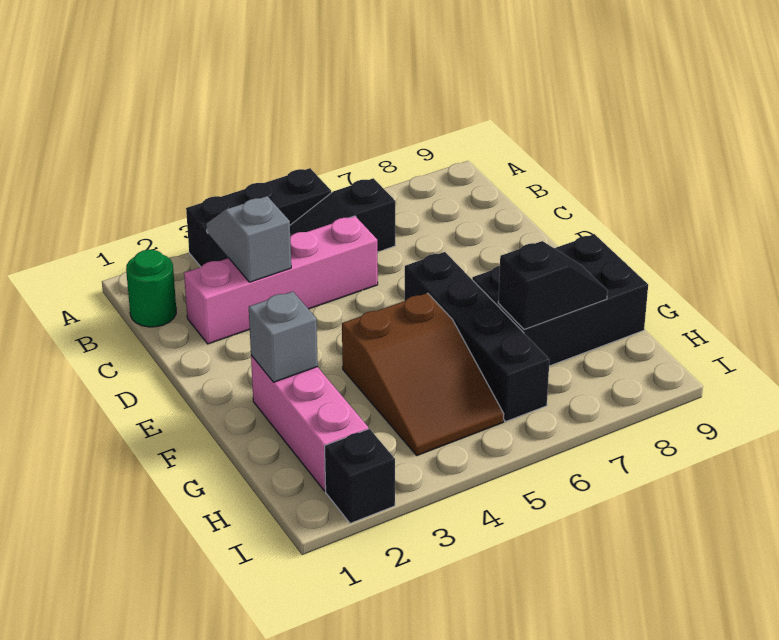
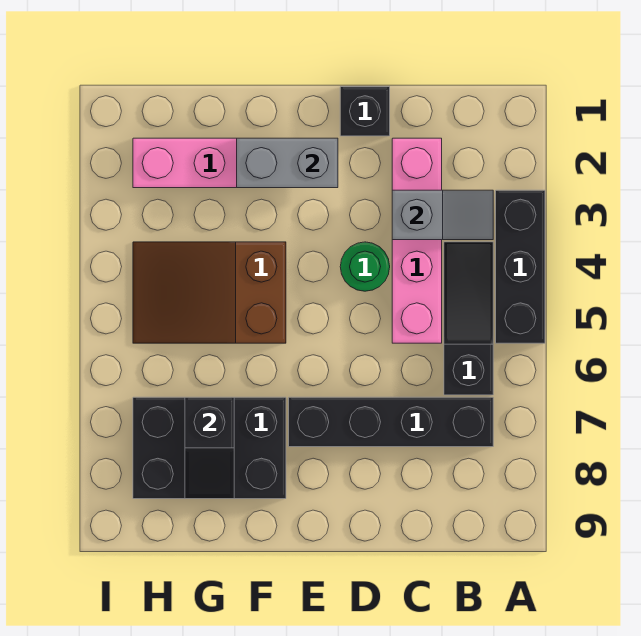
green 1x1 round brick [126,250,176,327] -> green 1x1 round brick moved to [340,242,390,291]
black 1x4 brick [405,252,550,421] -> black 1x4 brick moved to [289,397,493,447]
grey 1x1 brick [249,291,318,382] -> grey 1x2 brick [237,138,338,188]
black 2x3 brick [472,234,648,366] -> black 2x3 brick turned to [133,397,286,499]
black 1x1 brick [325,429,395,523] -> black 1x1 brick moved to [340,87,390,136]

